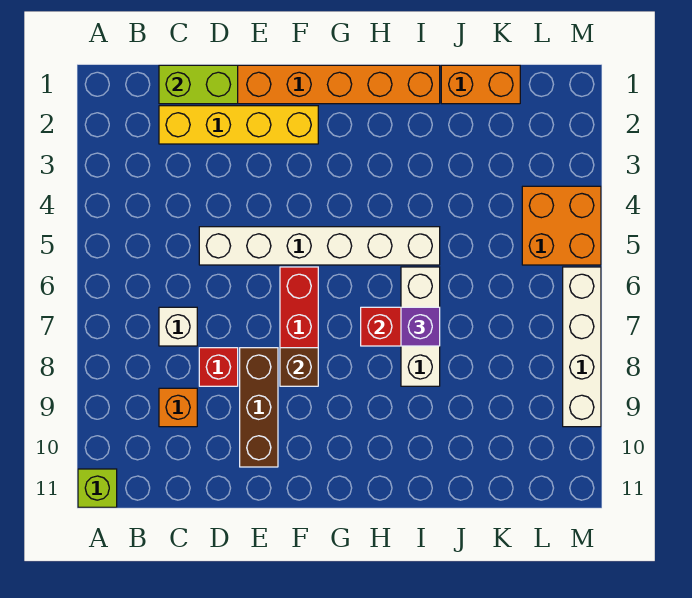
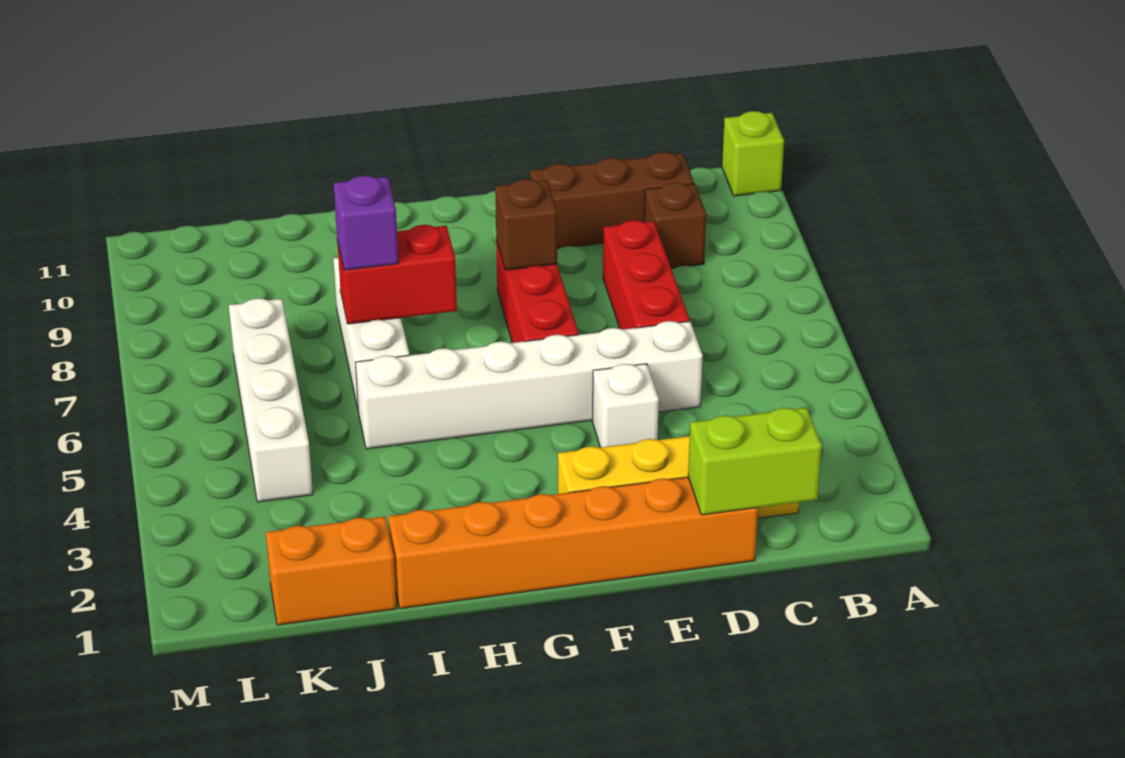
white 1x1 brick [159,307,197,346] -> white 1x1 brick moved to [593,364,659,447]
orange 1x1 brick [159,388,197,427] -> brown 1x1 brick [644,183,706,268]
red 1x1 brick [199,348,238,386] -> red 1x3 brick [603,220,690,329]
brown 1x3 brick [240,348,278,467] -> brown 1x3 brick turned to [530,152,694,249]
orange 2x2 brick [522,186,601,265] -> none
white 1x4 brick [563,267,601,427] -> white 1x4 brick moved to [229,298,313,502]

